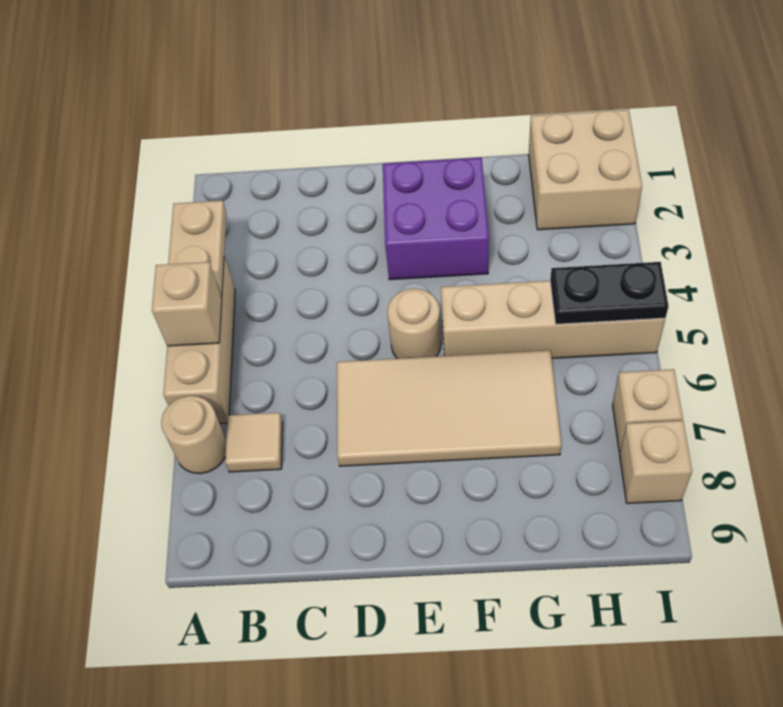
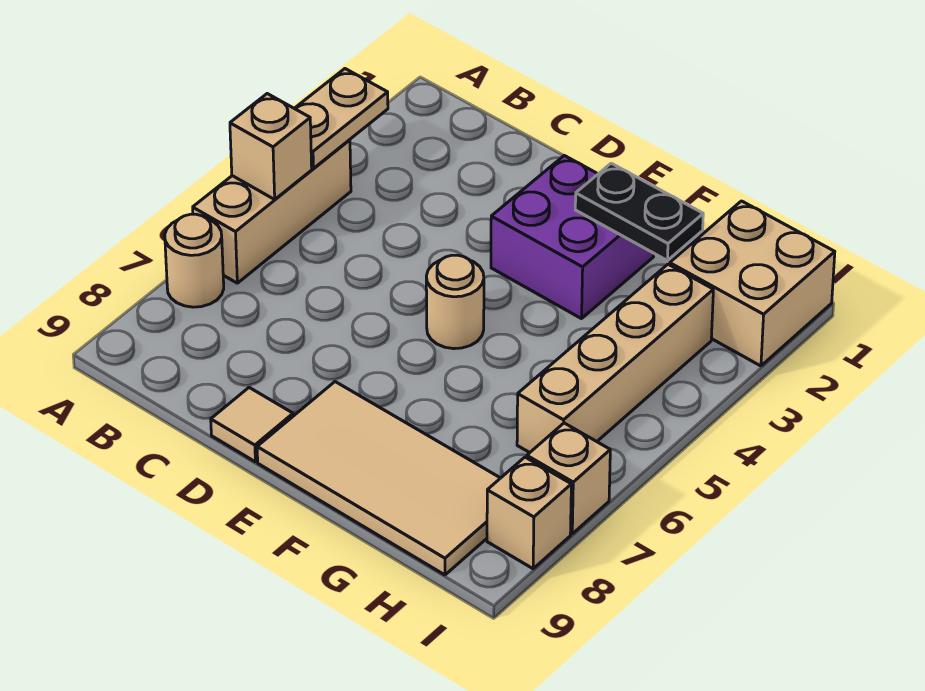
tan 1x1 tile [225,413,283,472] -> tan 1x1 tile moved to [211,388,293,462]
tan 2x4 tile [337,350,561,466] -> tan 2x4 tile moved to [257,382,500,575]
tan 1x4 brick [441,281,665,358] -> tan 1x4 brick turned to [517,264,713,453]
black 1x2 plate [550,262,669,324] -> black 1x2 plate moved to [575,163,703,260]

